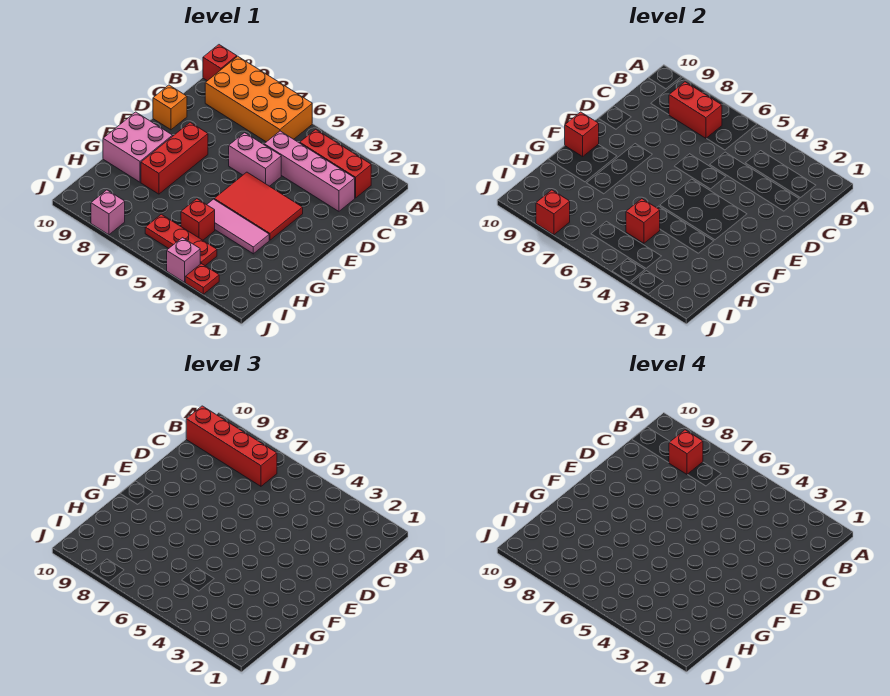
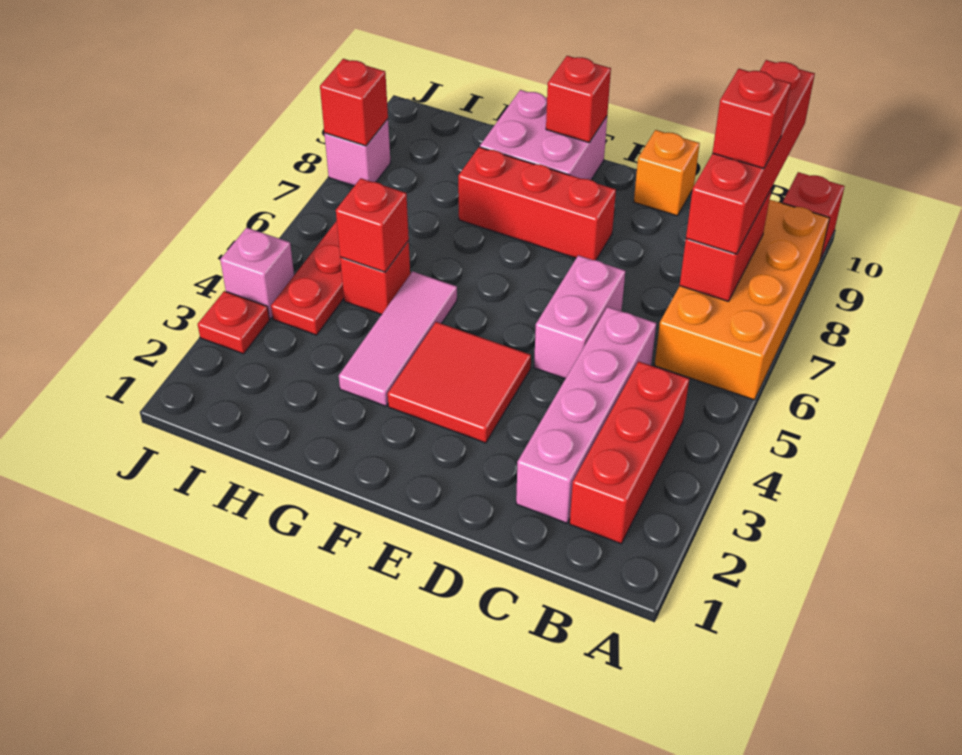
red 2x3 tile [214,172,303,240] -> red 2x2 tile [388,322,531,443]

